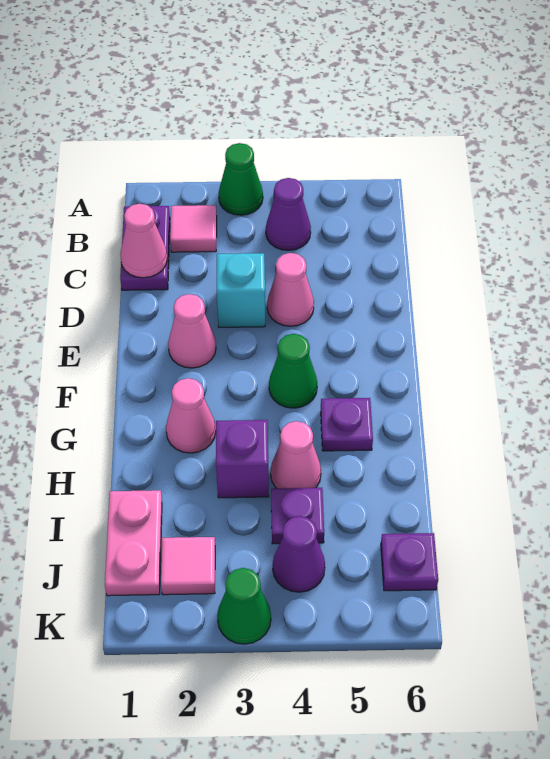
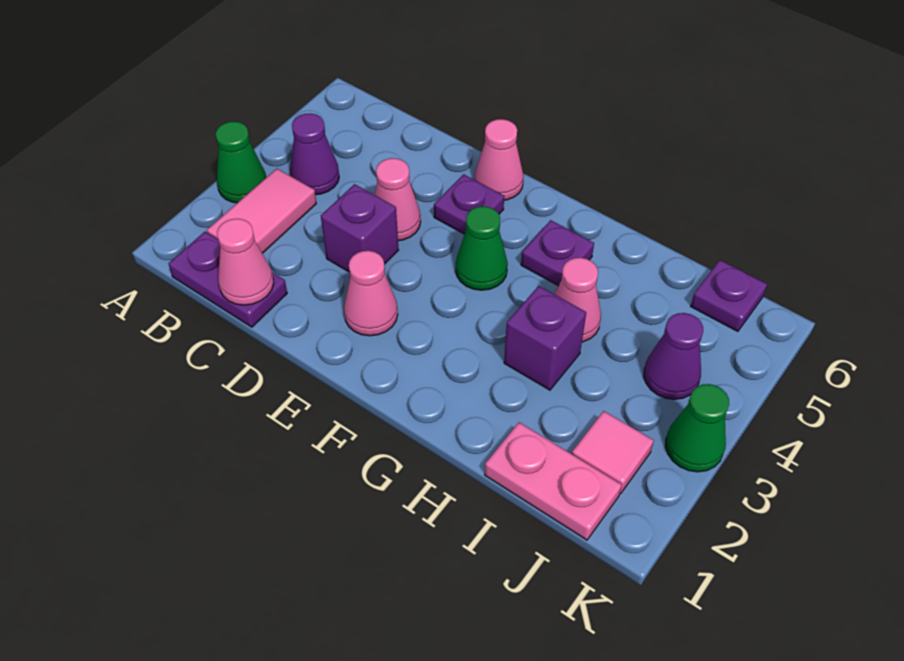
pink 1x1 tile [170,205,217,252] -> pink 1x2 tile [207,169,316,253]
cyan 1x1 brick [217,253,265,327] -> purple 1x1 brick [321,184,399,272]
pink 1x1 cone [166,378,216,453] -> pink 1x1 cone moved to [475,119,524,200]
purple 1x1 plate [271,488,324,544] -> purple 1x1 plate moved to [434,174,504,234]

